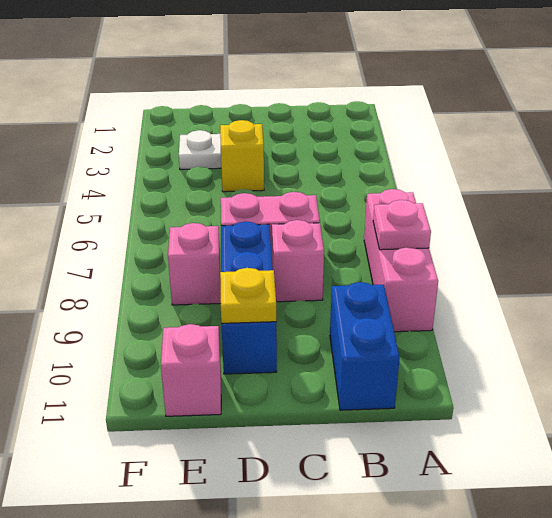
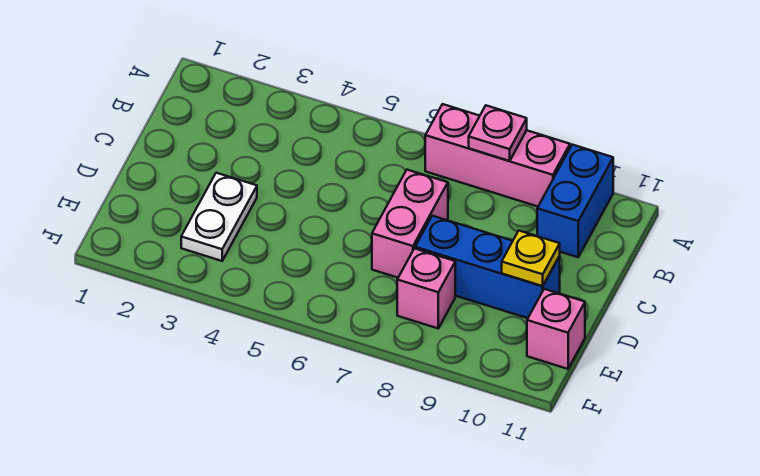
blue 1x2 brick [330,282,400,410] -> blue 1x2 brick turned to [537,145,613,257]
pink 1x1 brick [272,220,324,302] -> none
yellow 1x1 brick [220,120,264,192] -> none

